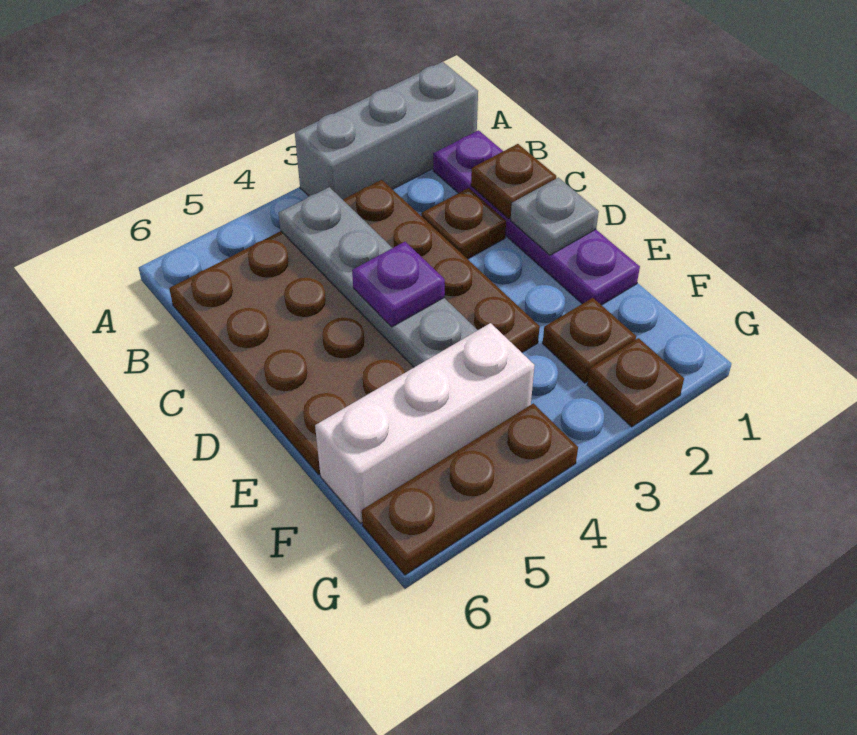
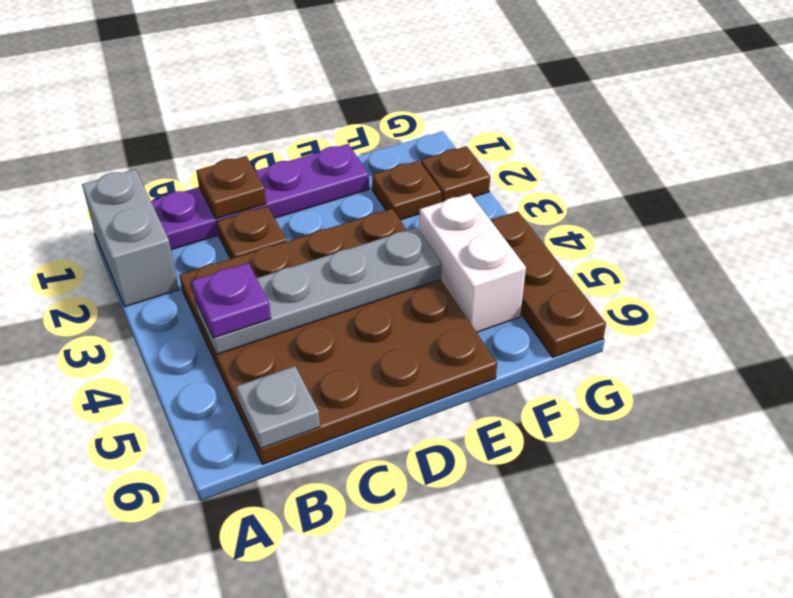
grey 1x3 brick [295,62,478,200] -> grey 1x2 brick [82,169,179,307]
grey 1x1 plate [511,178,599,255] -> grey 1x1 plate moved to [236,366,320,449]
purple 1x1 plate [352,242,445,327] -> purple 1x1 plate moved to [192,263,271,338]
white 1x3 brick [315,323,535,523] -> white 1x2 brick [419,193,526,332]

